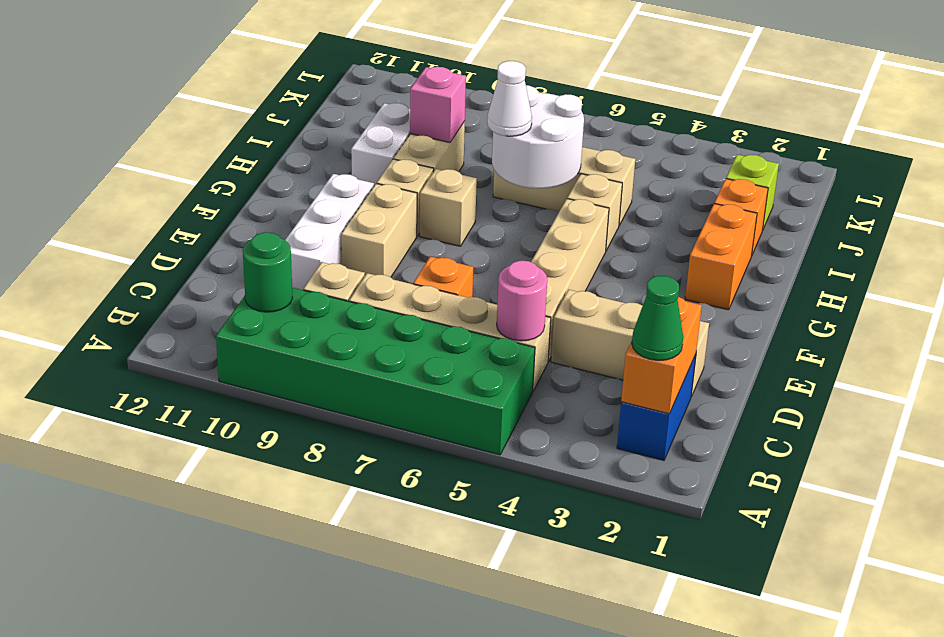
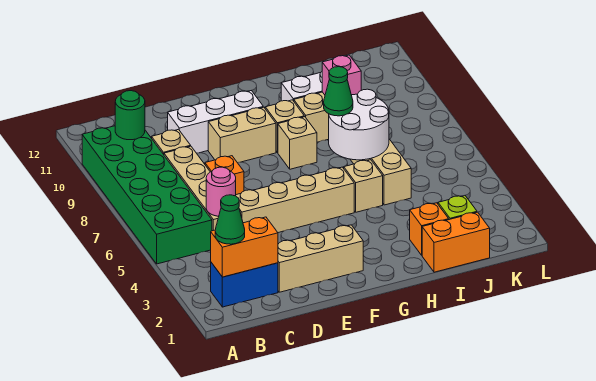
tan 1x3 brick [551,290,709,397] -> tan 1x3 brick turned to [278,225,363,292]
orange 1x2 brick [685,204,757,310] -> orange 1x2 brick moved to [422,212,490,272]
white 1x1 cone [487,61,532,136] -> green 1x1 cone [324,67,353,116]

